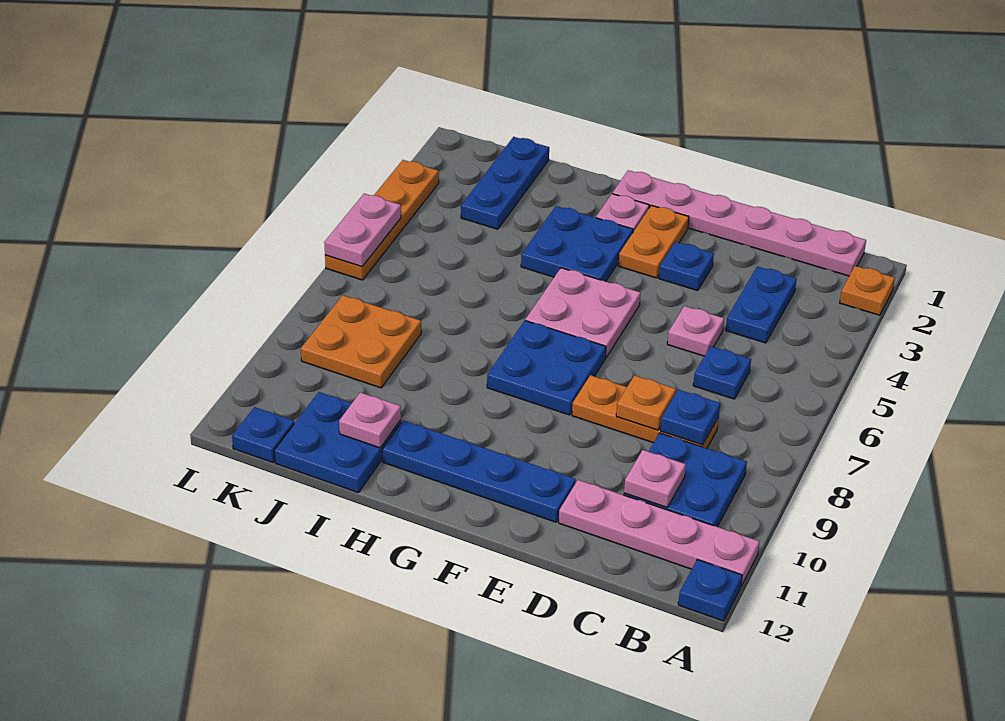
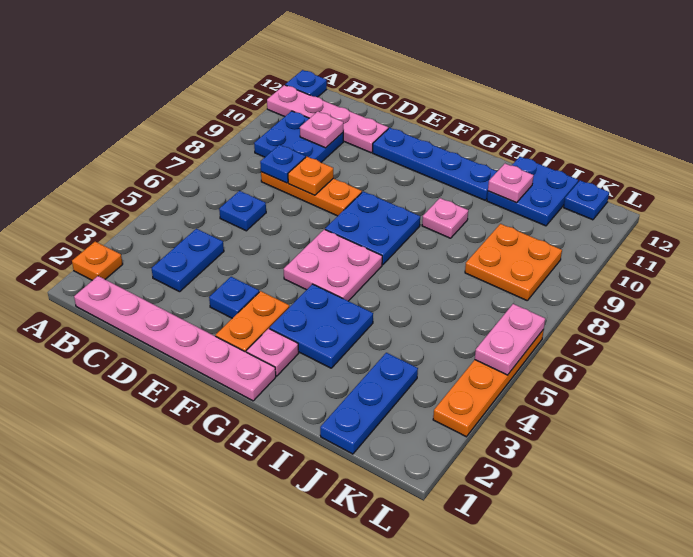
pink 1x1 plate [667,306,724,356] -> pink 1x1 plate moved to [422,198,468,238]

